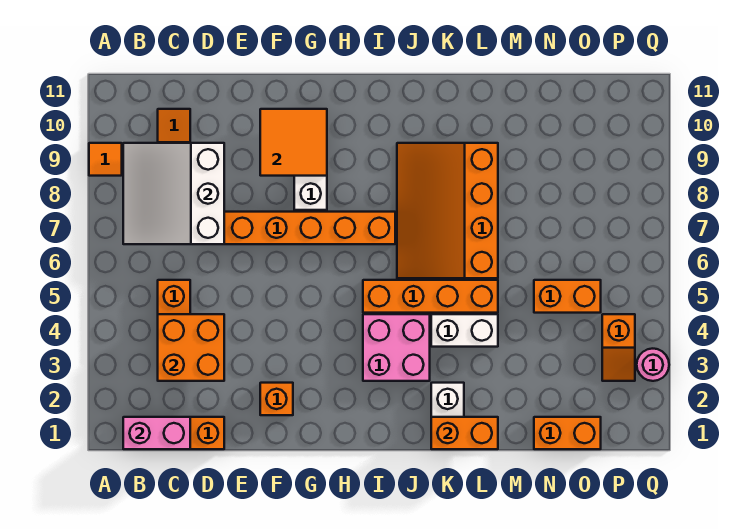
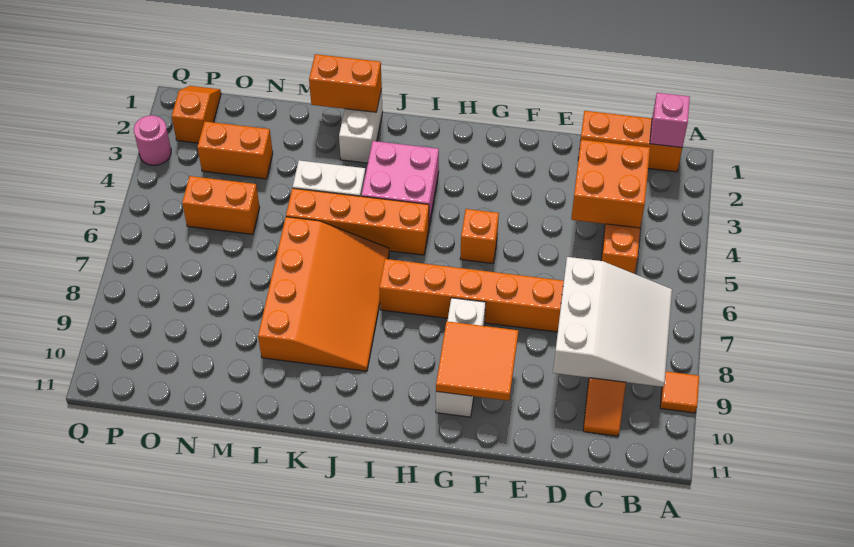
pink 1x2 brick [123,417,190,449] -> pink 1x1 brick [650,93,690,147]
orange 1x1 brick [260,383,293,415] -> orange 1x1 brick moved to [460,209,499,263]
orange 1x2 brick [534,417,601,449] -> orange 1x2 brick moved to [197,122,273,179]
orange 1x2 slope [602,314,635,381] -> orange 1x2 slope moved to [172,86,221,143]

